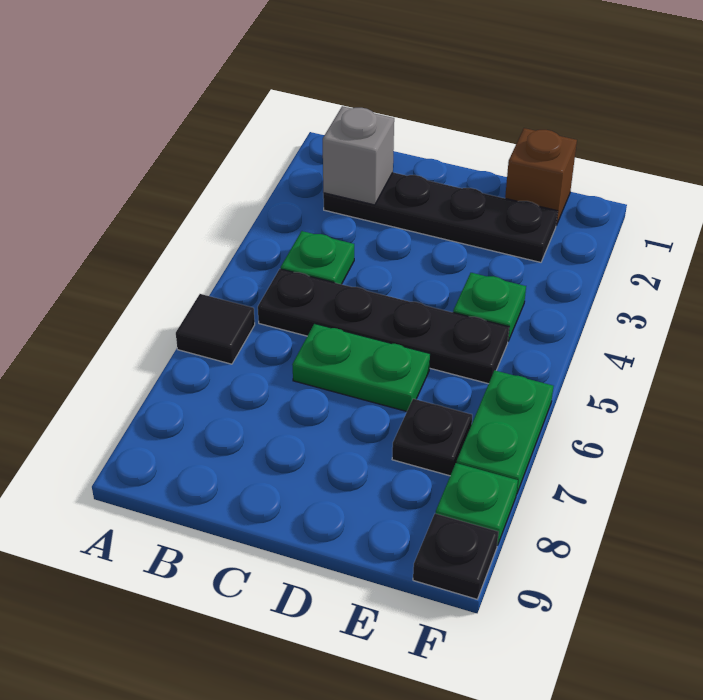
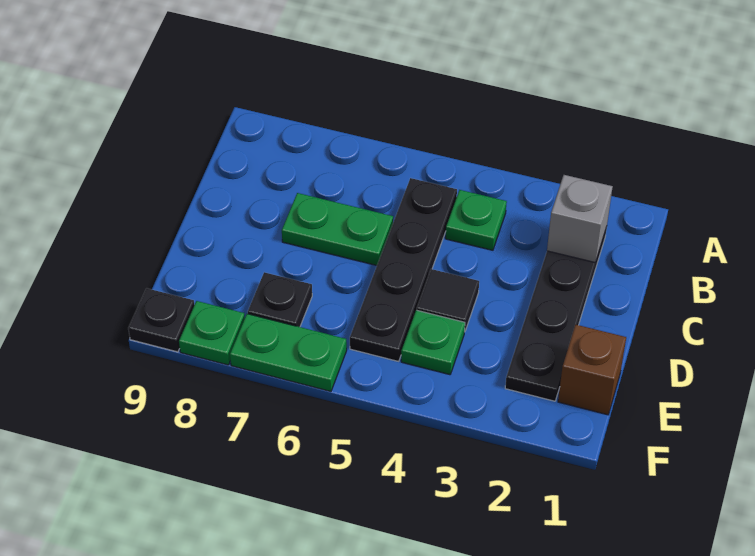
black 1x1 tile [176,294,255,364] -> black 1x1 tile moved to [417,269,479,331]
green 1x2 plate [292,324,430,411] -> green 1x2 plate turned to [282,193,393,265]

